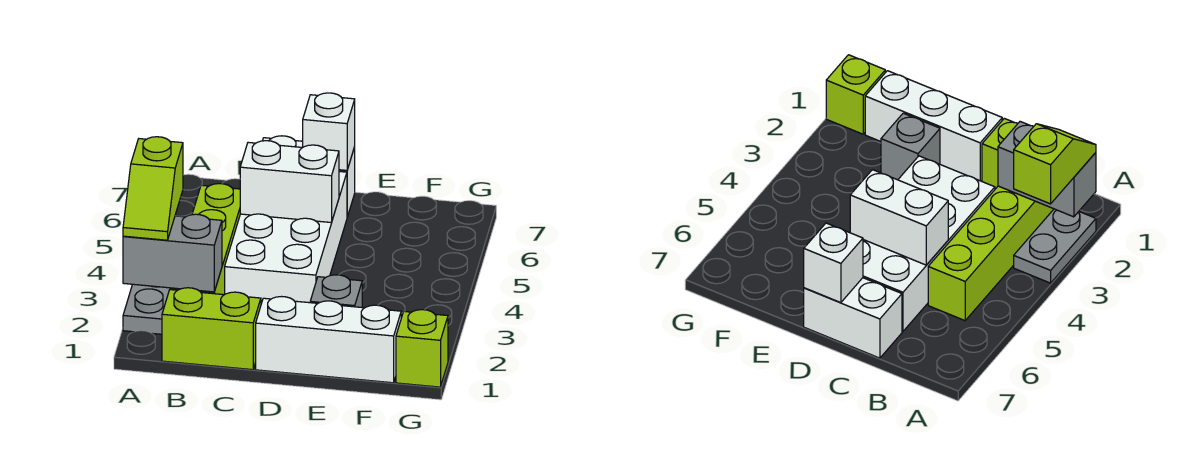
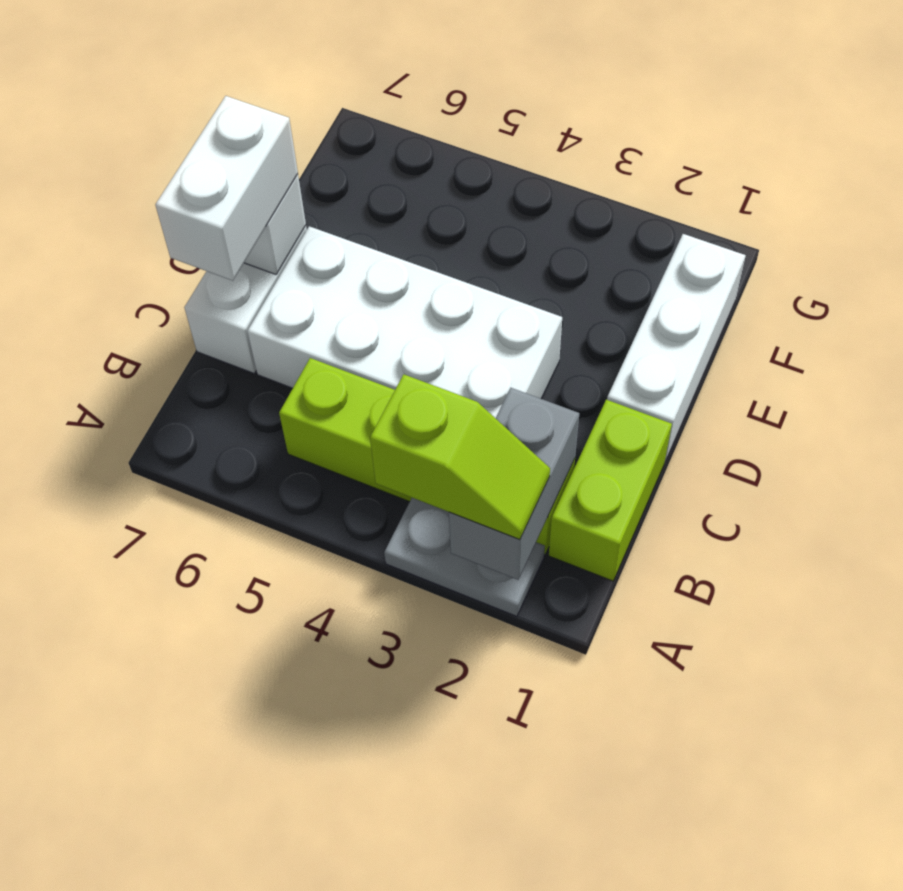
white 1x2 brick [240,141,339,223] -> white 1x2 brick moved to [155,96,298,281]
grey 1x1 brick [310,275,362,307] -> none
lime 1x1 brick [396,310,448,387] -> none

